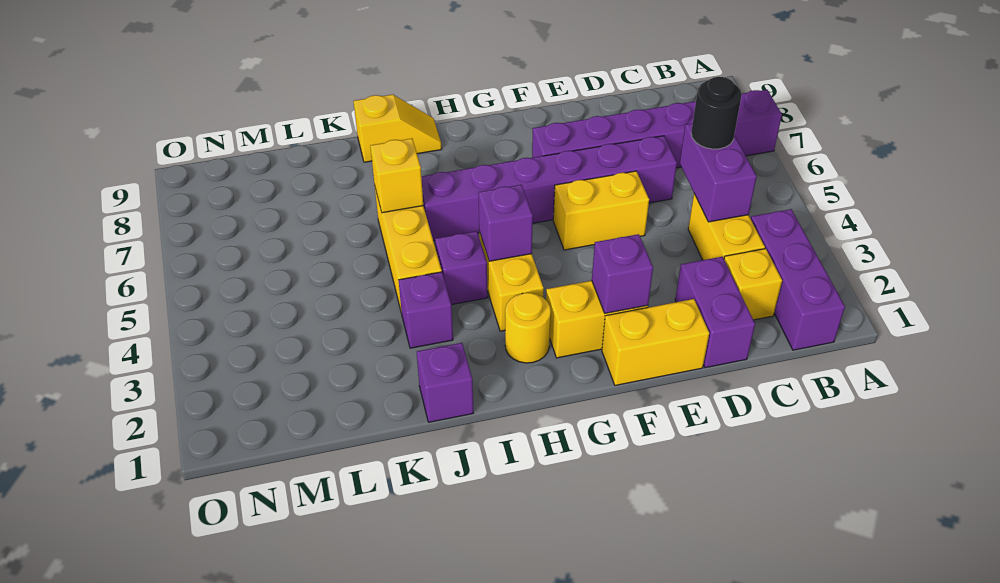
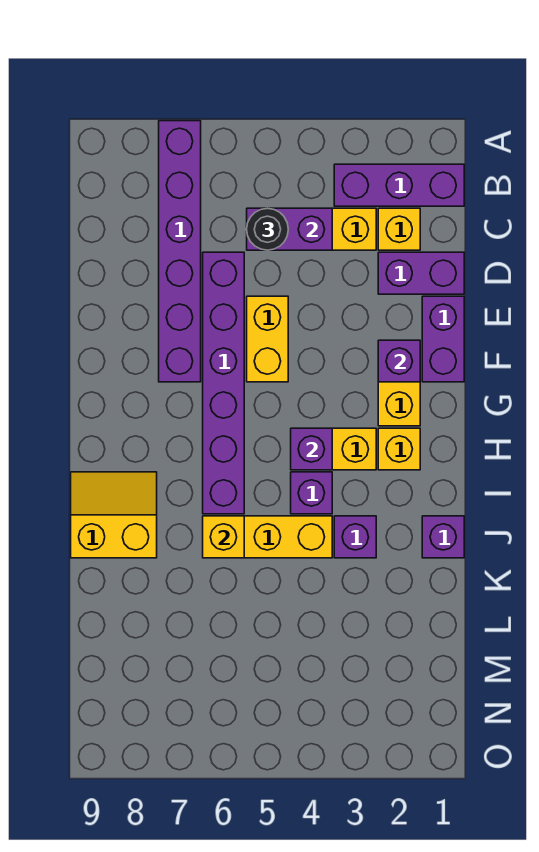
yellow 1x2 brick [602,299,709,385] -> purple 1x2 brick [422,296,464,382]
yellow 1x1 round brick [505,293,551,363] -> yellow 1x1 brick [378,428,420,470]
yellow 1x2 slope [354,95,442,162] -> yellow 2x2 slope [71,472,157,558]

